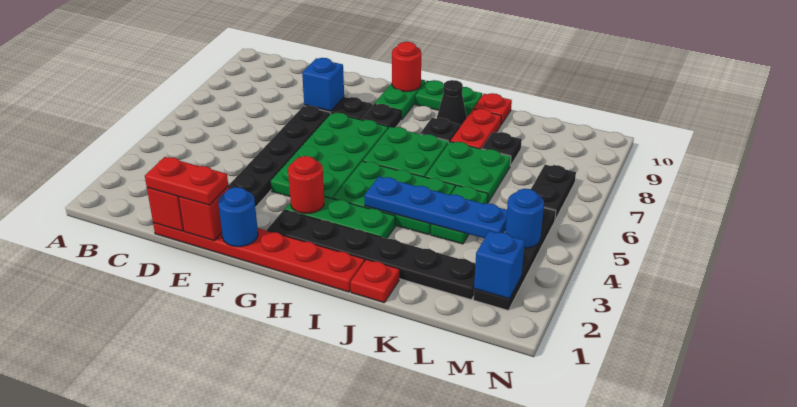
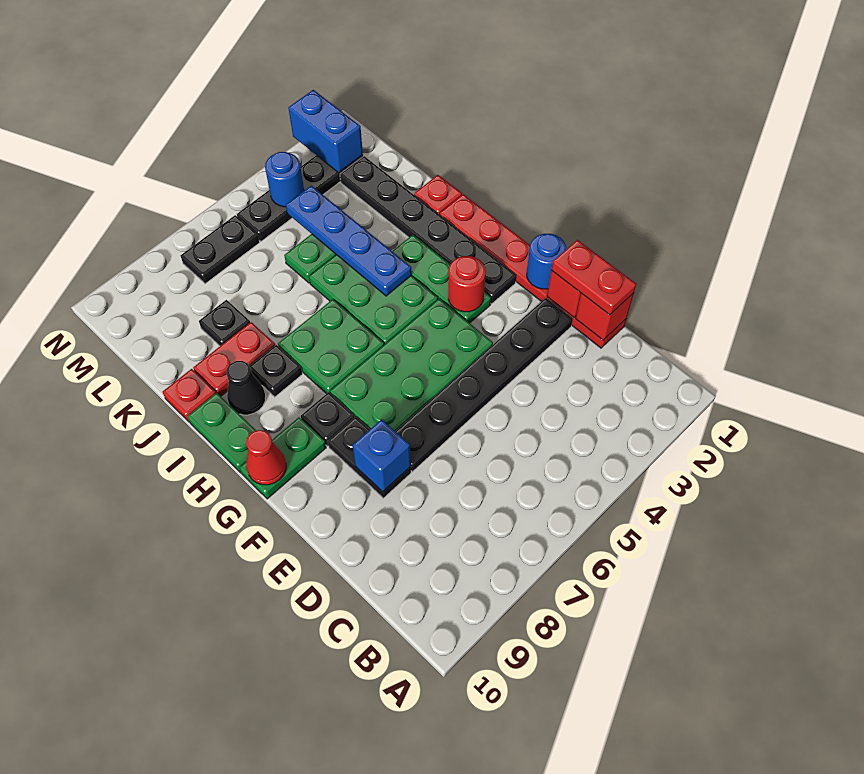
red 1x1 round brick [392,42,421,92] -> red 1x1 cone [246,430,286,485]
green 2x2 plate [425,142,511,202] -> none
blue 1x1 brick [474,231,525,299] -> blue 1x2 brick [288,90,363,173]

